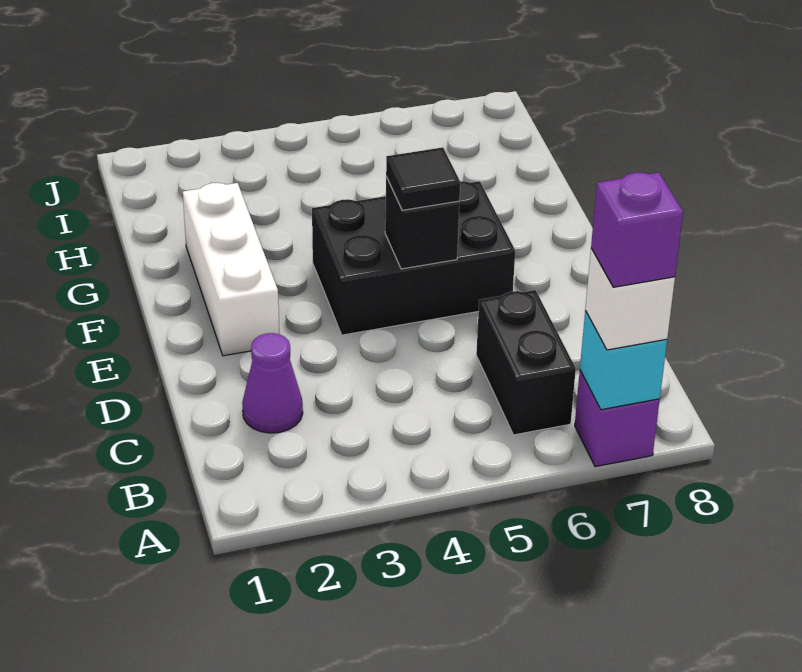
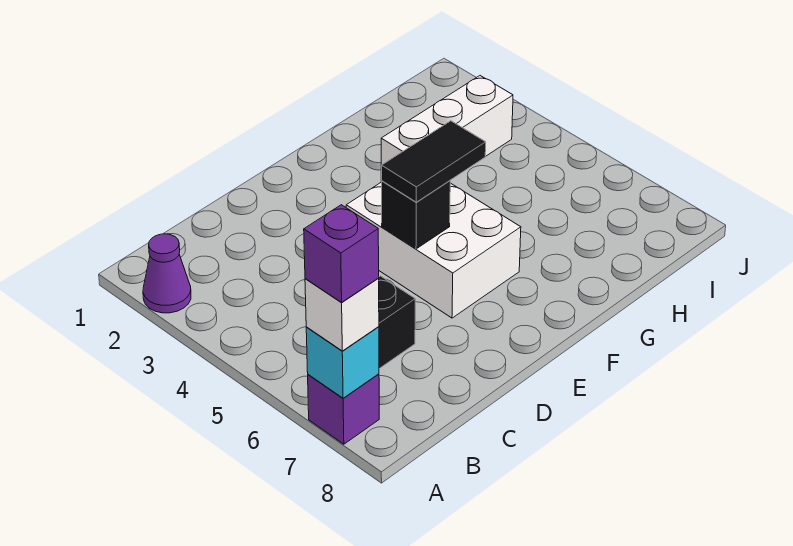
purple 1x1 cone [242,333,303,433] -> purple 1x1 cone moved to [143,234,191,313]
white 1x3 brick [183,183,279,356] -> white 1x3 brick moved to [381,76,513,182]
black 2x3 brick [312,181,515,335] -> white 2x3 brick [346,182,521,318]
black 1x1 tile [386,147,460,210] -> black 1x2 tile [382,121,486,202]

